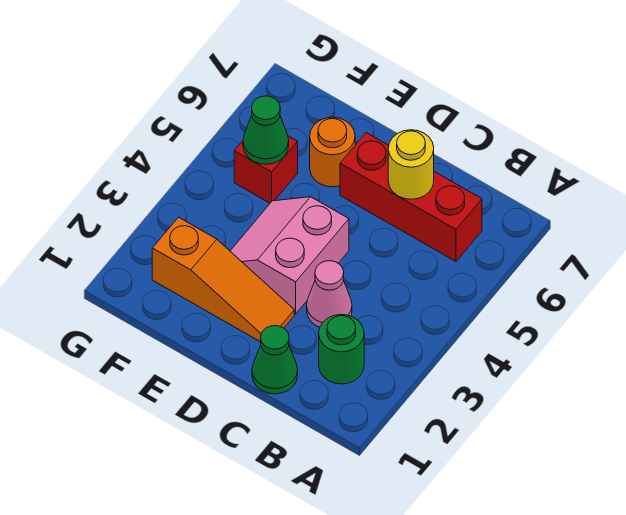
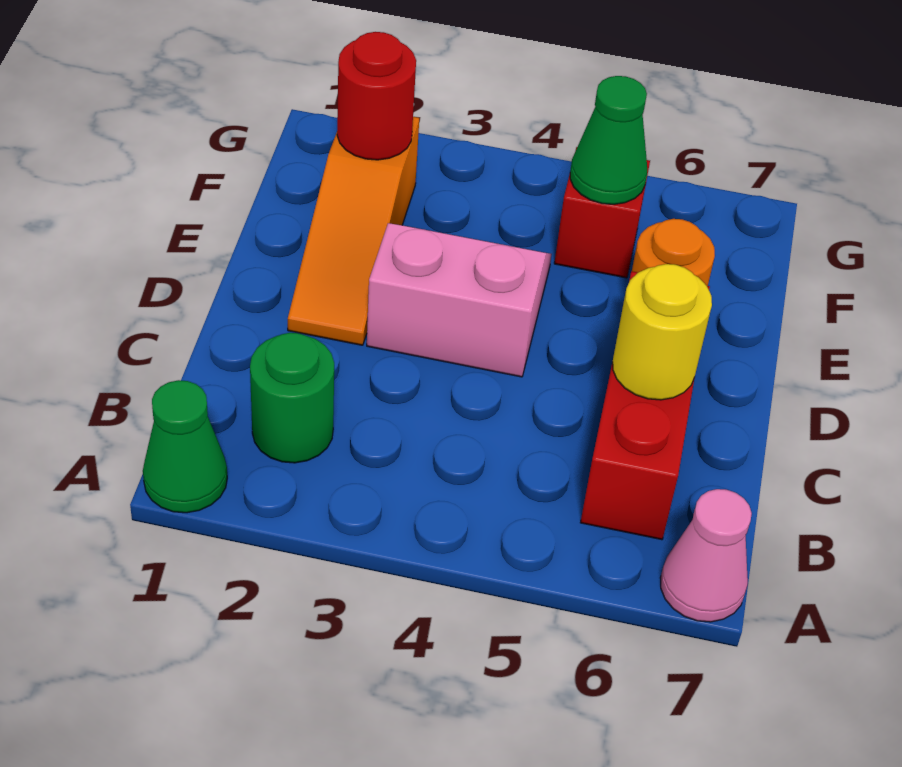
green 1x1 cone [252,326,298,394] -> green 1x1 cone moved to [143,380,227,513]
pink 1x1 cone [307,261,352,327] -> pink 1x1 cone moved to [660,489,752,622]
none -> red 1x1 round brick [337,32,416,160]

